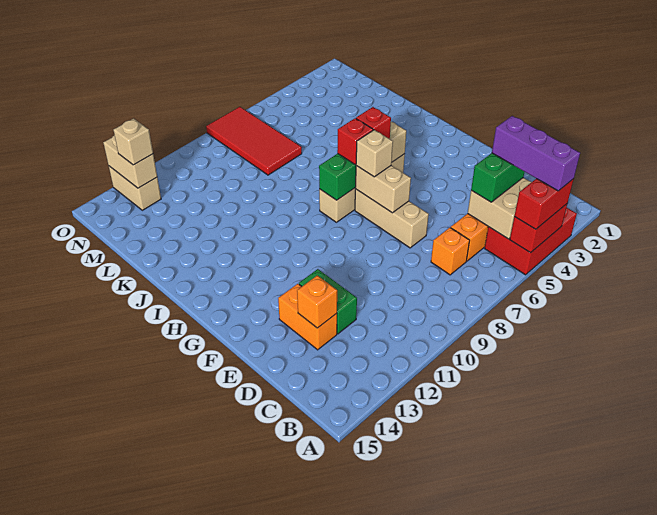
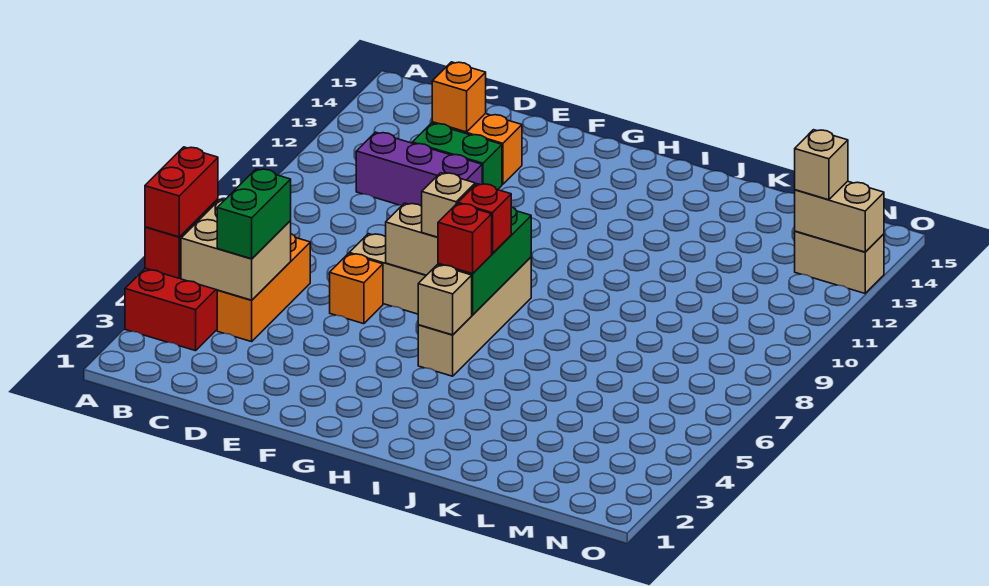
purple 1x3 brick [492,116,580,191] -> purple 1x3 brick moved to [356,132,482,206]
orange 1x1 brick [431,228,470,275] -> orange 1x1 brick moved to [330,254,383,324]
red 2x4 tile [206,107,302,175] -> none

